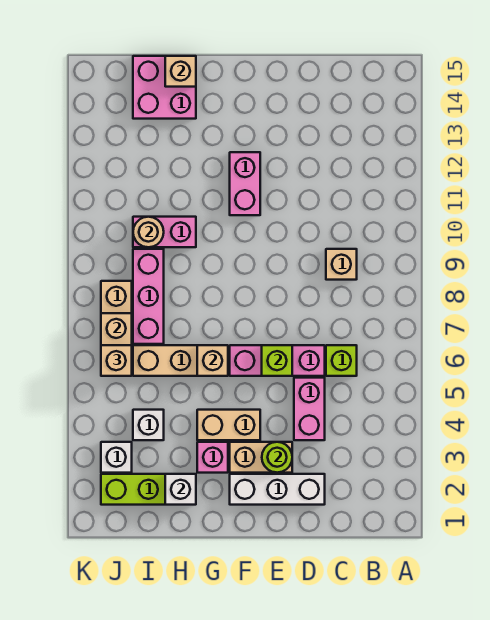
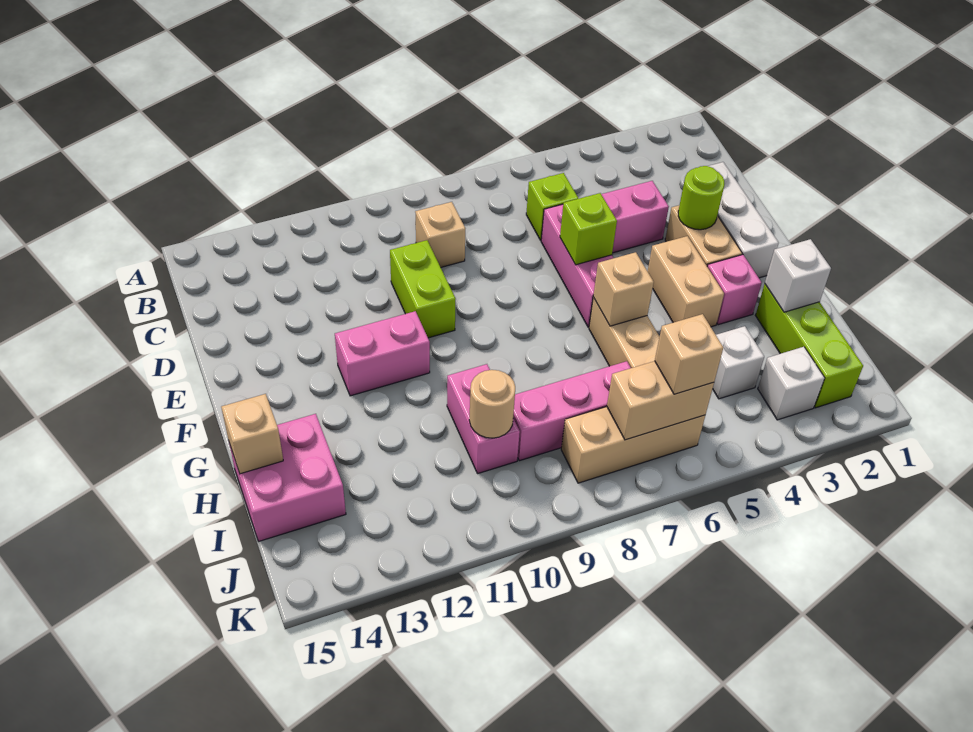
none -> lime 1x2 brick [390,240,456,338]

